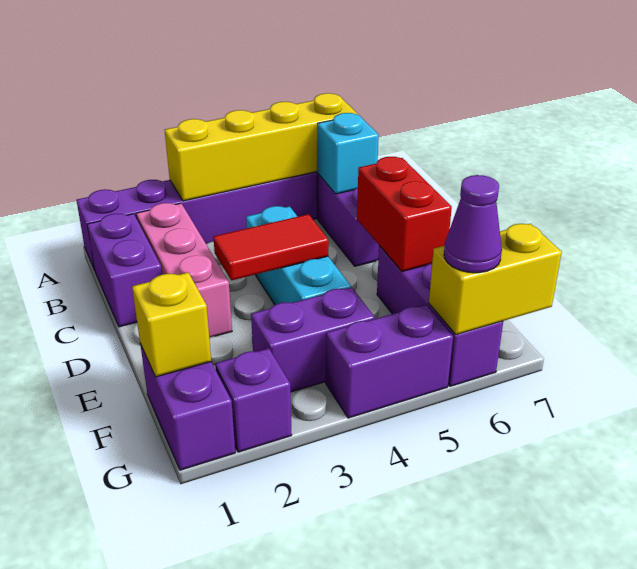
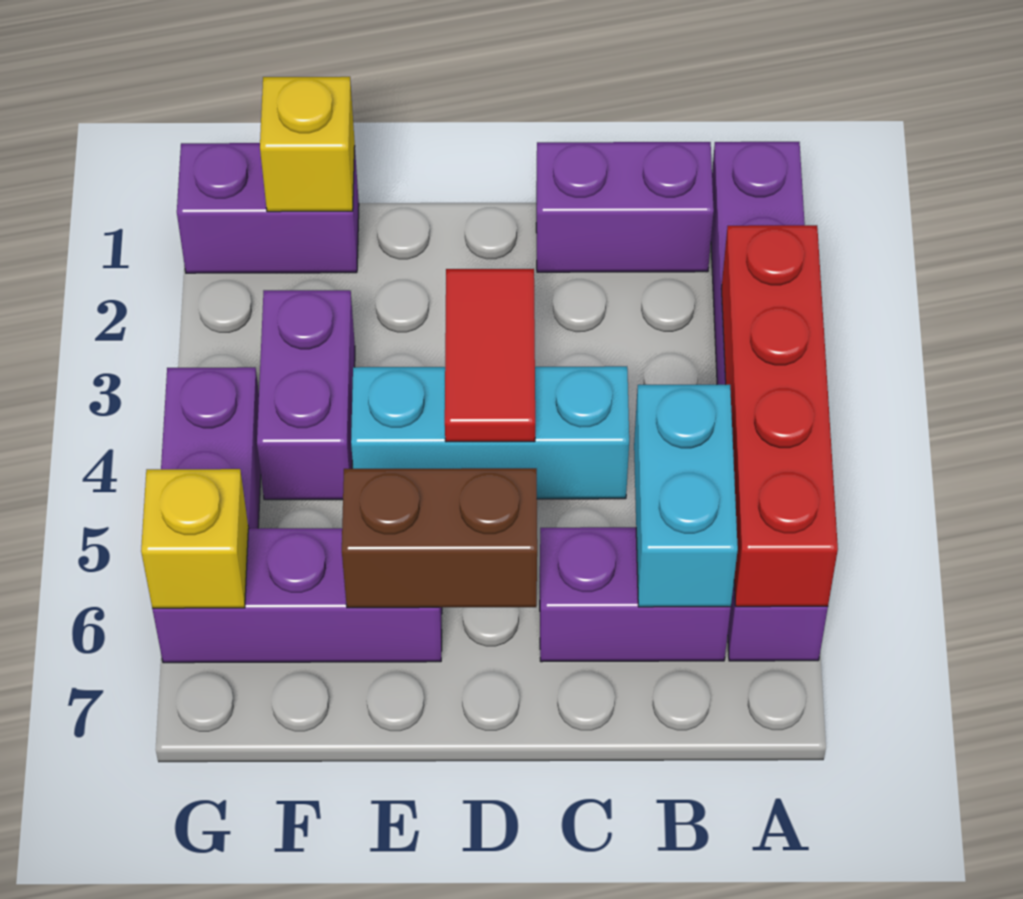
yellow 1x4 brick [165,93,358,201] -> red 1x4 brick [721,225,838,607]
pink 1x3 brick [136,203,232,338] -> none
cyan 1x1 brick [317,113,379,194] -> cyan 1x2 brick [634,385,738,607]
red 1x2 brick [357,157,452,271] -> brown 1x2 brick [342,468,537,608]
purple 1x1 brick [215,348,292,452] -> none
yellow 1x2 brick [429,224,562,335] -> yellow 1x1 brick [141,469,248,608]
purple 1x1 cone [444,175,502,273] -> none

